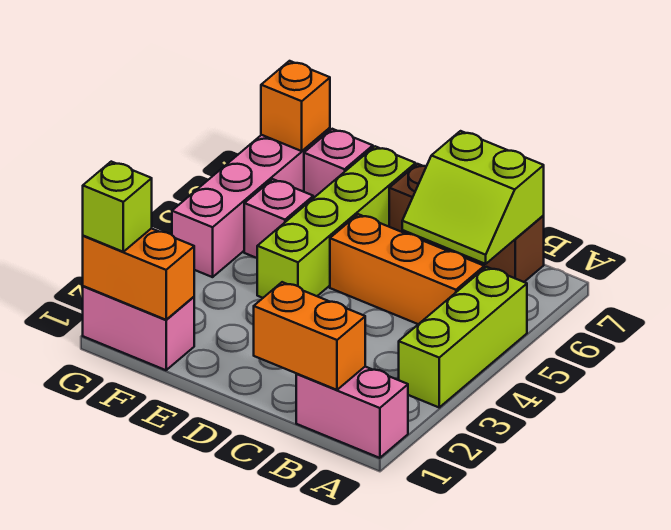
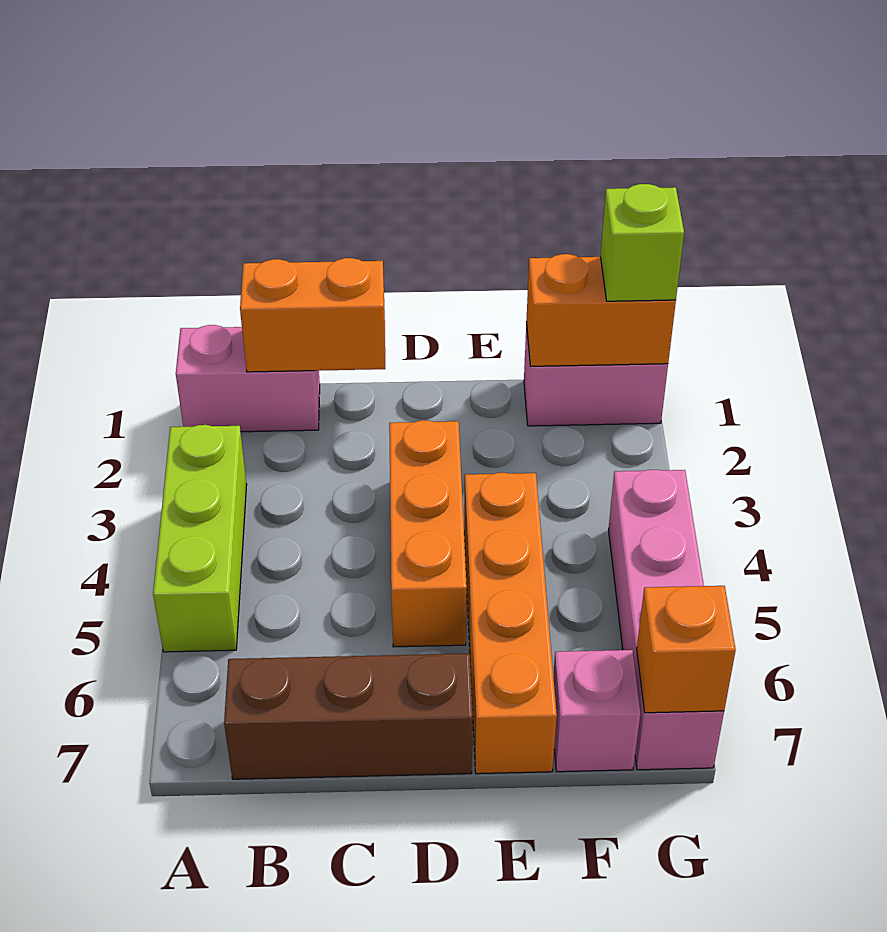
orange 1x3 brick [330,214,484,324] -> orange 1x3 brick turned to [389,420,467,647]
lime 2x2 slope [402,131,544,264] -> none
lime 1x4 brick [257,146,416,298] -> orange 1x4 brick [464,473,557,774]
pink 1x1 brick [244,179,313,258] -> none

